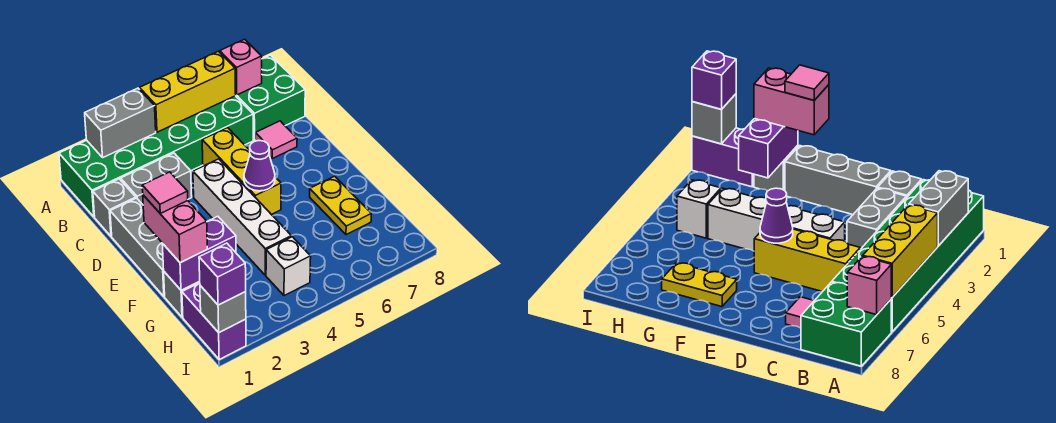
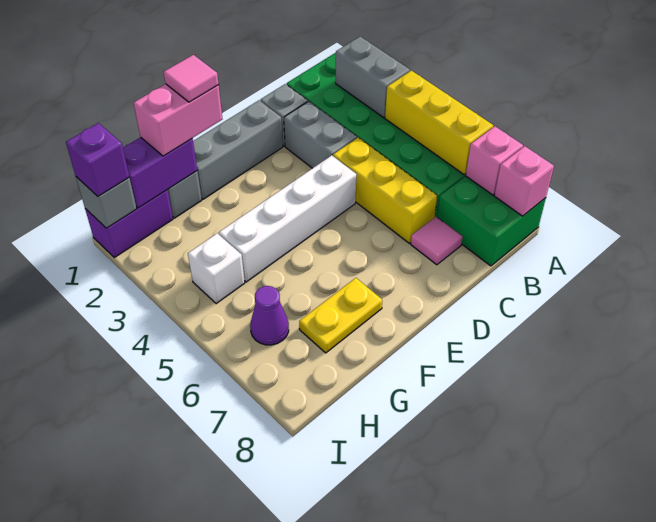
none -> pink 1x1 brick [494,146,554,216]
yellow 1x3 brick [202,128,281,215] -> yellow 1x3 brick turned to [333,138,437,243]
purple 1x1 cone [244,141,275,191] -> purple 1x1 cone moved to [250,286,289,345]
purple 1x2 brick [162,216,236,290] -> purple 1x2 brick turned to [123,137,197,208]

